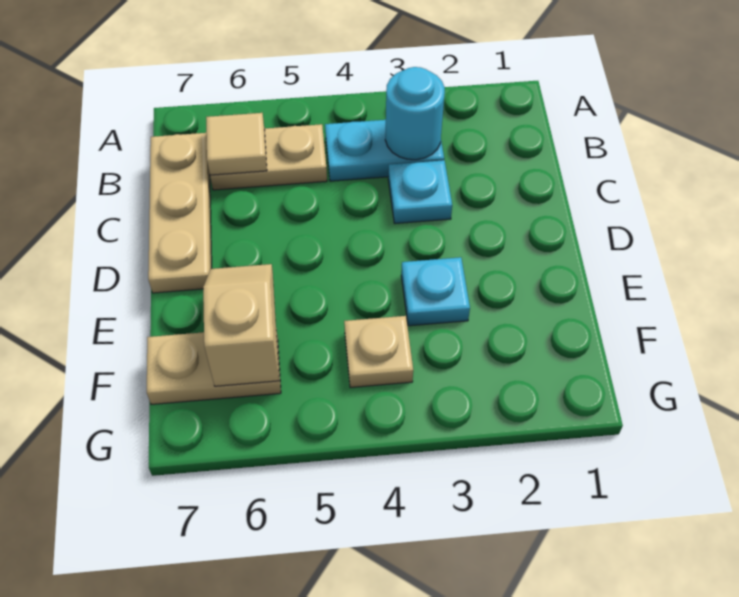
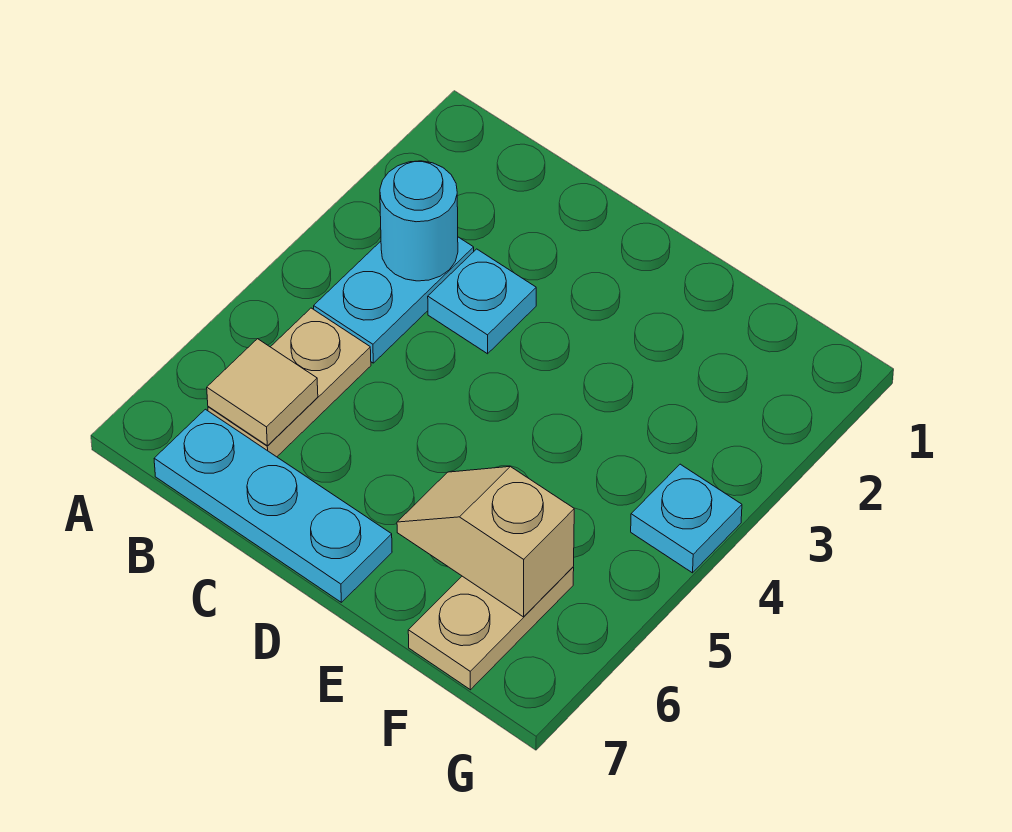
tan 1x3 plate [148,133,212,293] -> cyan 1x3 plate [154,409,392,602]
cyan 1x1 plate [401,257,470,326] -> cyan 1x1 plate moved to [631,464,742,573]
tan 1x1 plate [344,316,413,388] -> none

